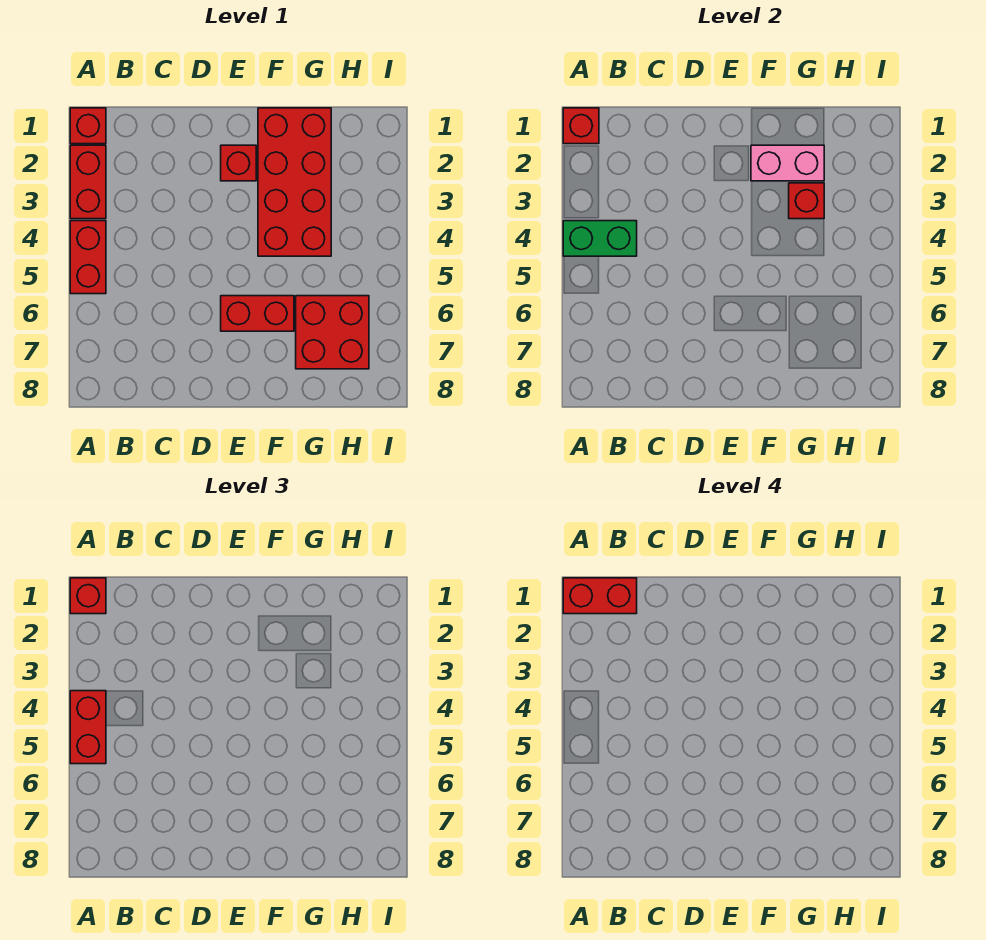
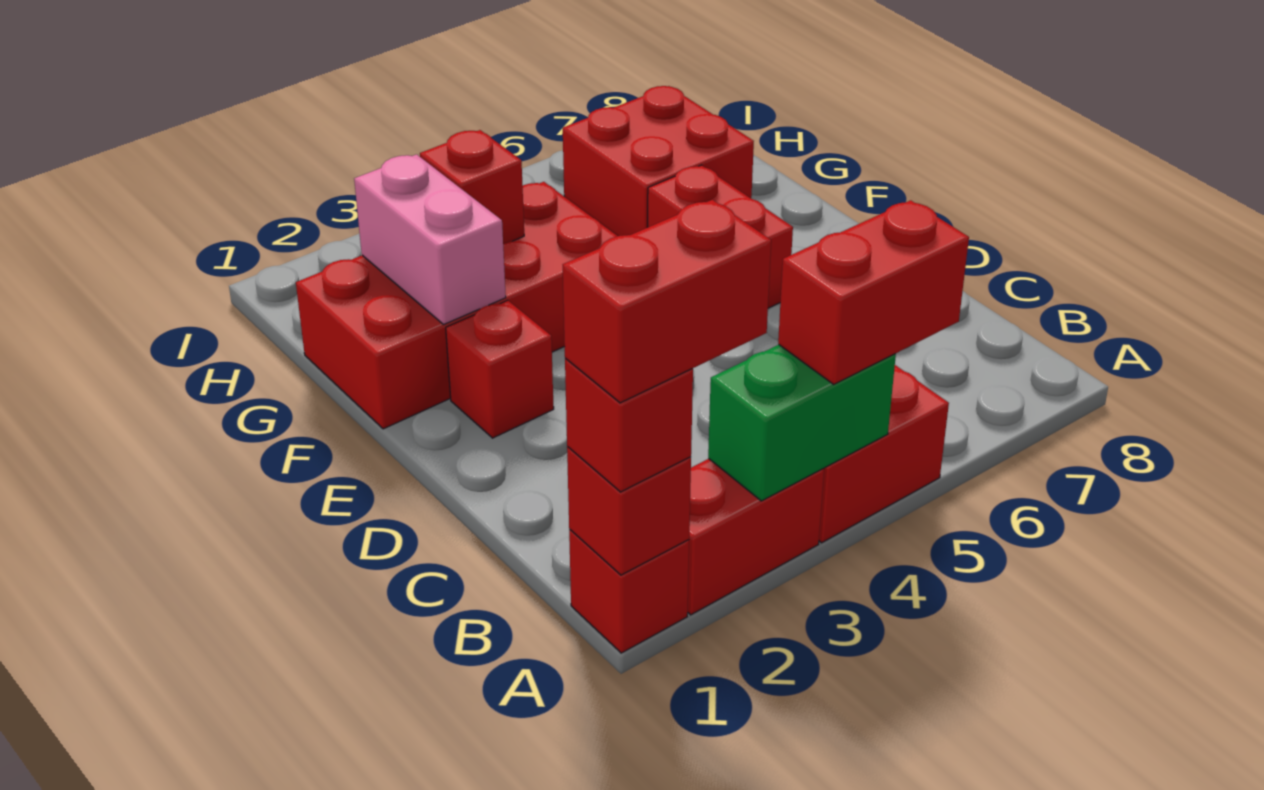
red 1x2 brick [563,578,637,614] -> red 1x2 brick turned to [563,200,771,403]
green 1x2 brick [563,221,637,256] -> green 1x2 brick turned to [708,345,896,501]

